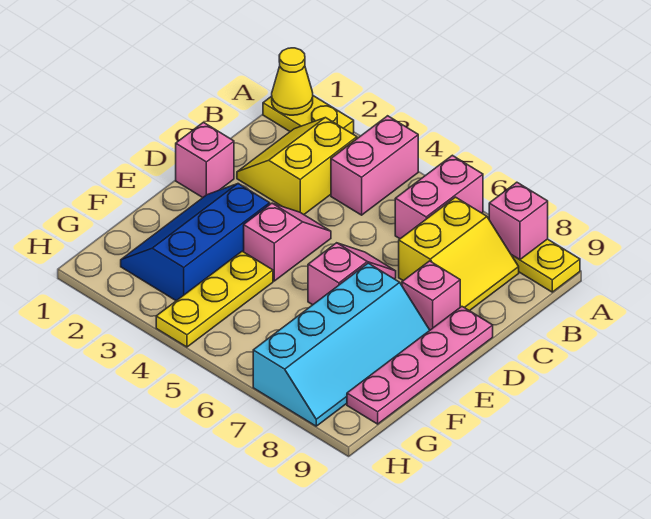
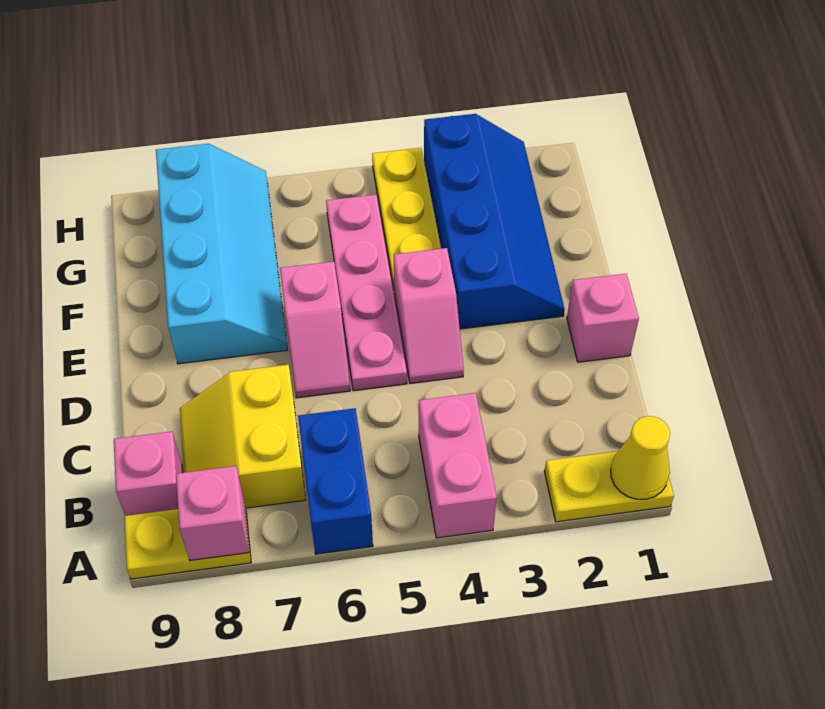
pink 1x2 brick [395,155,483,239] -> blue 1x2 brick [298,408,373,554]
yellow 2x2 slope [237,118,357,214] -> none
pink 1x1 brick [402,261,460,330] -> pink 1x1 brick moved to [114,432,183,516]
pink 1x4 plate [347,307,493,424] -> pink 1x4 plate moved to [326,195,407,391]
blue 2x3 slope [121,184,270,301] -> blue 2x4 slope [424,114,565,329]
cyan 2x4 slope [253,263,430,426] -> cyan 2x4 slope turned to [156,144,288,364]

